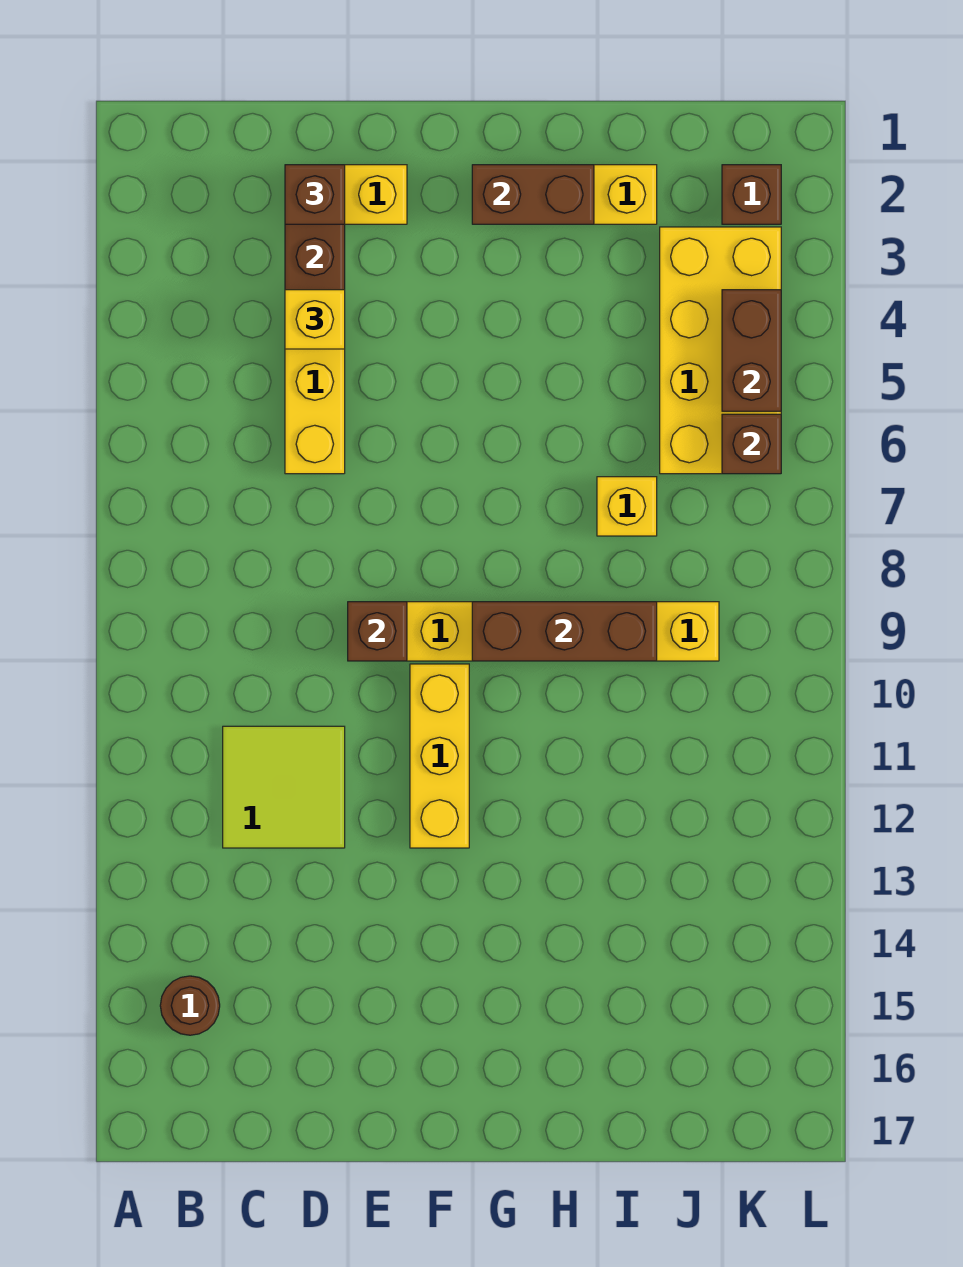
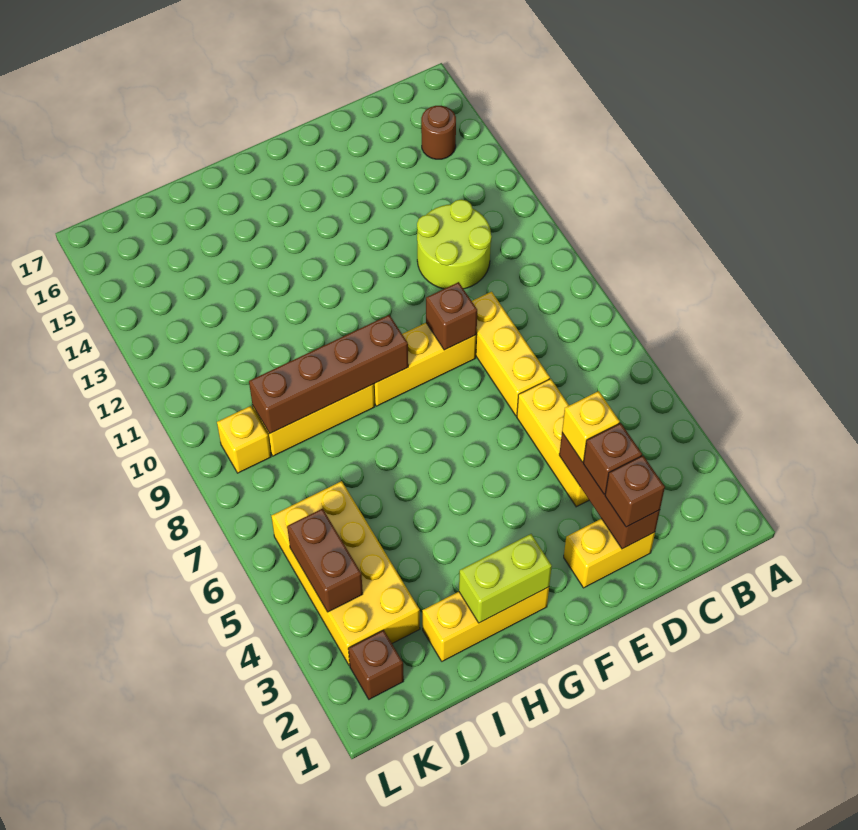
lime 2x2 tile [223,726,345,848] -> lime 2x2 round brick [417,199,492,289]
yellow 1x3 brick [410,664,469,848] -> yellow 1x3 brick moved to [472,292,550,416]
brown 1x2 brick [472,165,594,224] -> lime 1x2 brick [459,534,552,623]
brown 1x3 brick [472,602,657,661] -> brown 1x4 brick [249,315,408,433]
yellow 1x1 brick [597,477,657,536] -> yellow 1x1 brick moved to [217,406,271,473]
brown 1x1 brick [722,414,781,474] -> brown 1x1 brick moved to [583,423,642,494]

